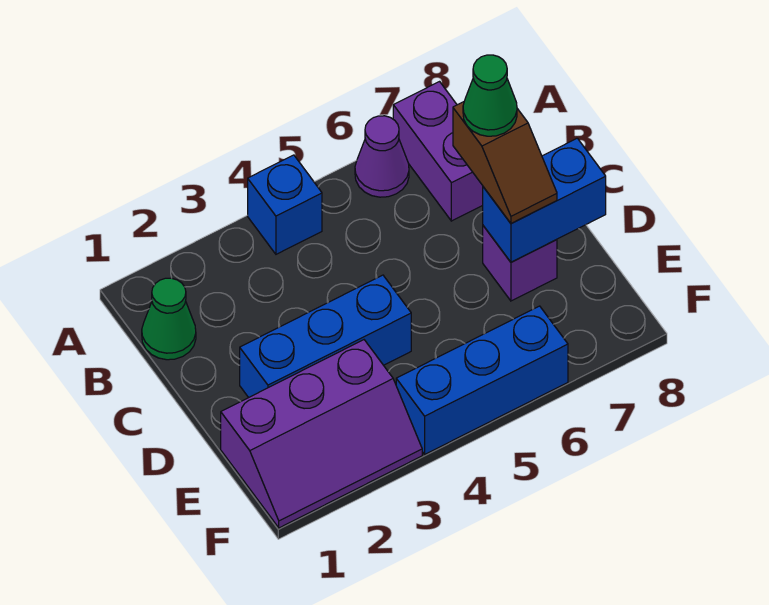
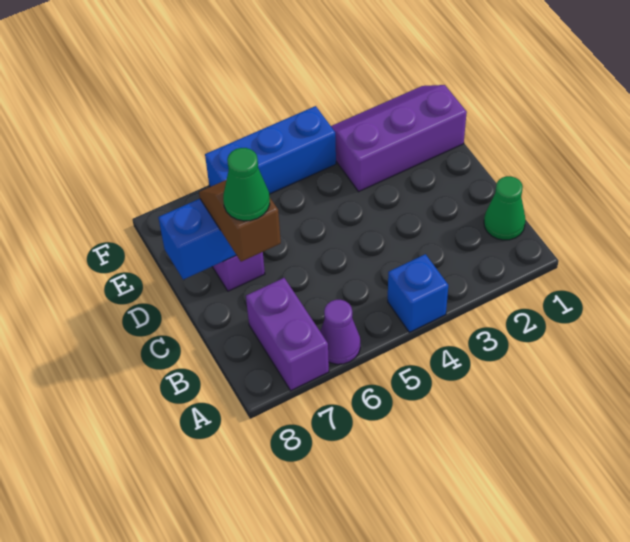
blue 1x3 brick [240,275,411,398] -> none

